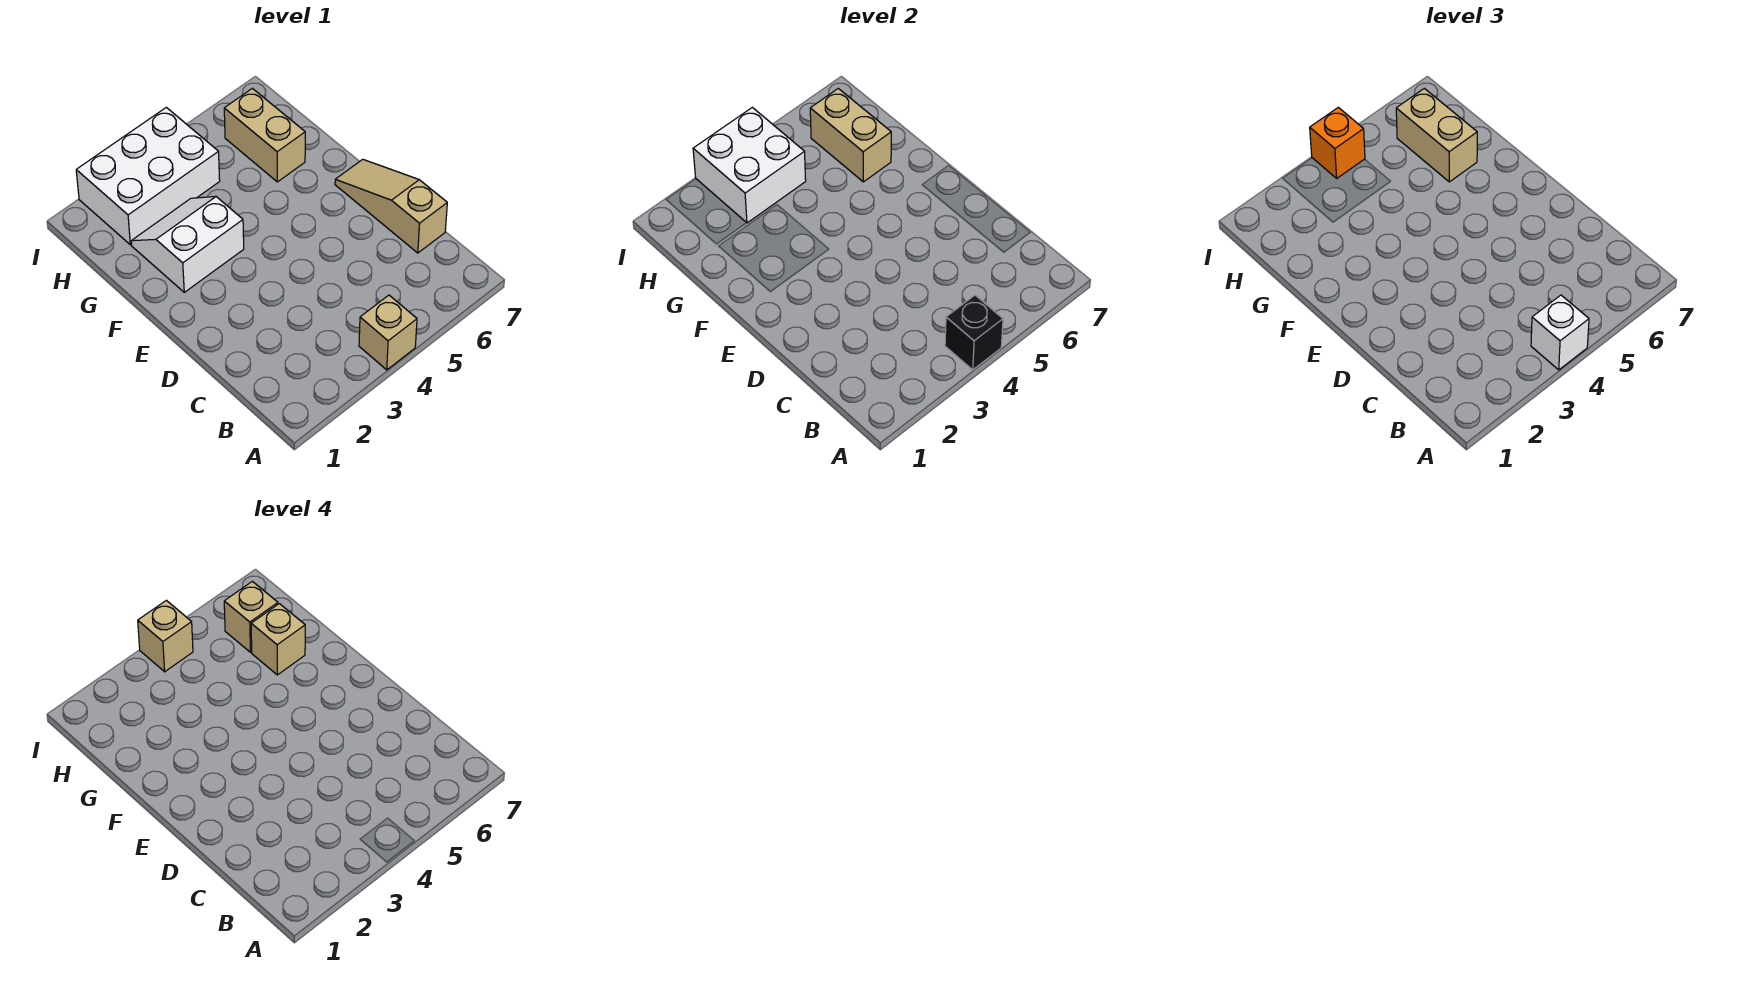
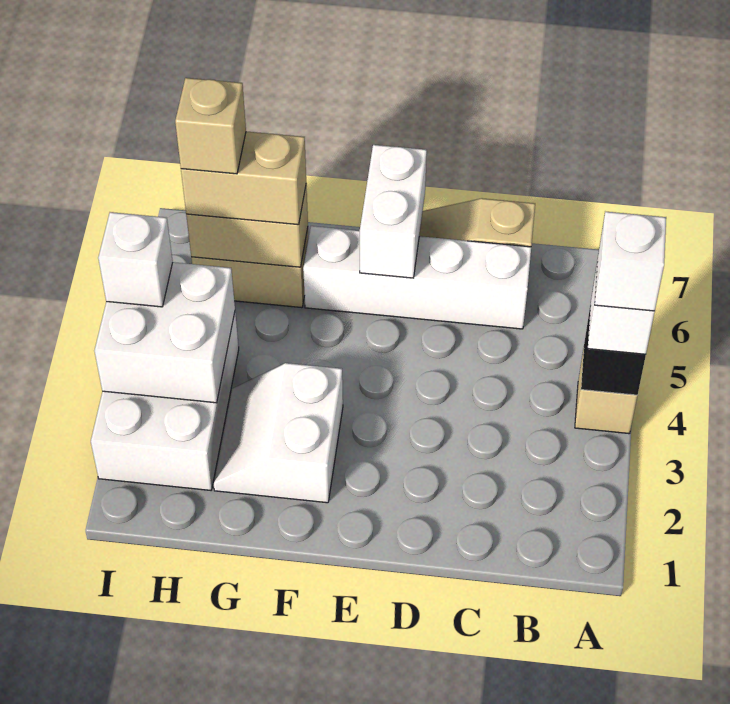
none -> white 1x1 brick [595,212,666,311]
none -> white 1x4 brick [303,226,531,329]
none -> white 1x2 brick [360,145,427,278]
tan 1x1 brick [251,604,305,675] -> none
orange 1x1 brick [1310,107,1365,178] -> white 1x1 brick [98,212,173,307]
tan 1x1 brick [138,600,193,672] -> none

